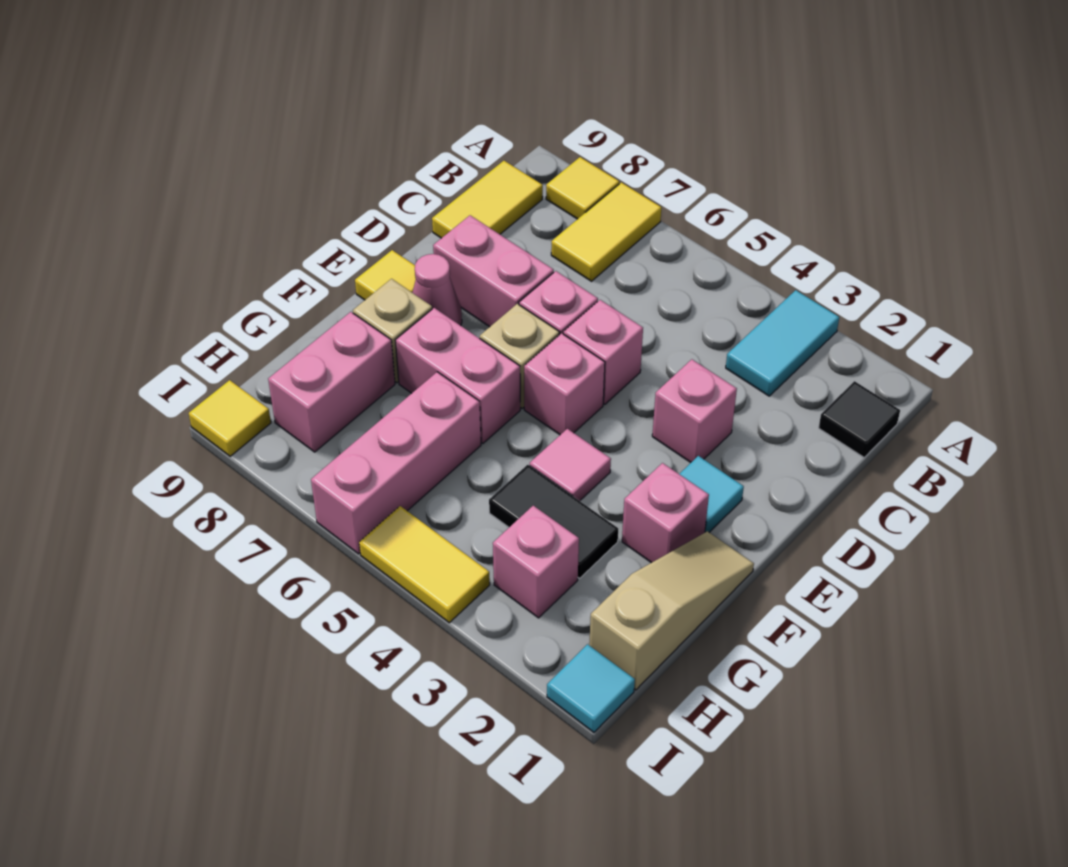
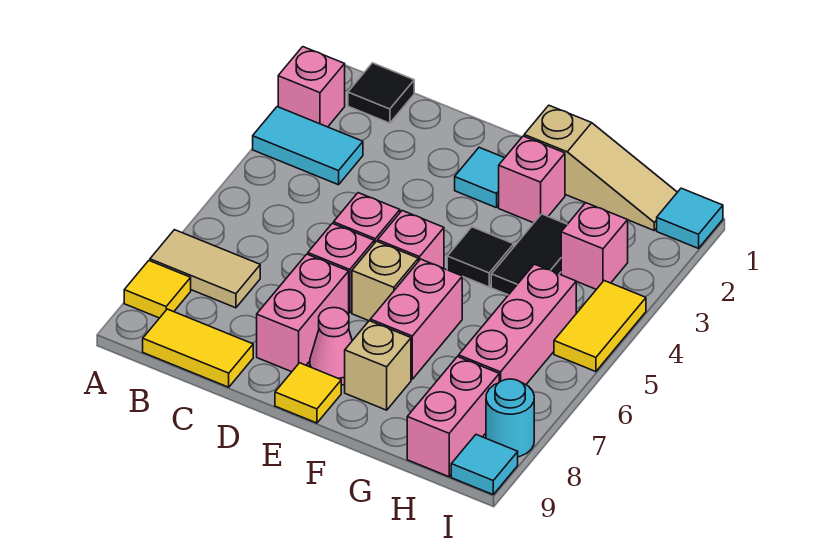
yellow 1x2 tile [551,182,661,281] -> tan 1x2 tile [150,230,260,308]
pink 1x1 brick [652,359,737,462] -> pink 1x1 brick moved to [278,47,345,127]
tan 1x3 slope [589,531,754,690] -> tan 1x3 slope turned to [524,105,677,230]
pink 1x1 tile [530,429,611,501] -> black 1x1 tile [447,227,514,287]
pink 1x3 brick [311,372,481,554] -> pink 1x3 brick turned to [459,264,576,385]
pink 1x2 brick [268,312,395,452] -> pink 1x2 brick turned to [407,357,499,477]
none -> cyan 1x1 round brick [486,379,534,457]
yellow 1x1 tile [189,380,271,456] -> cyan 1x1 tile [451,435,518,494]

